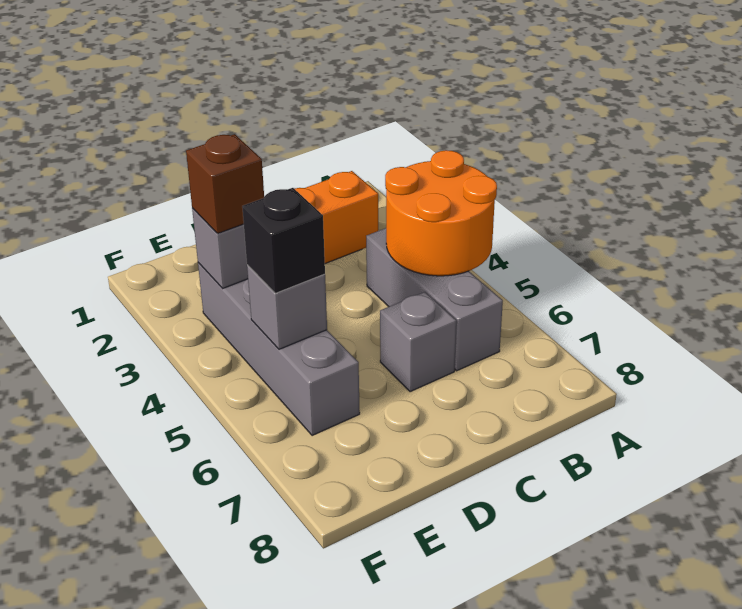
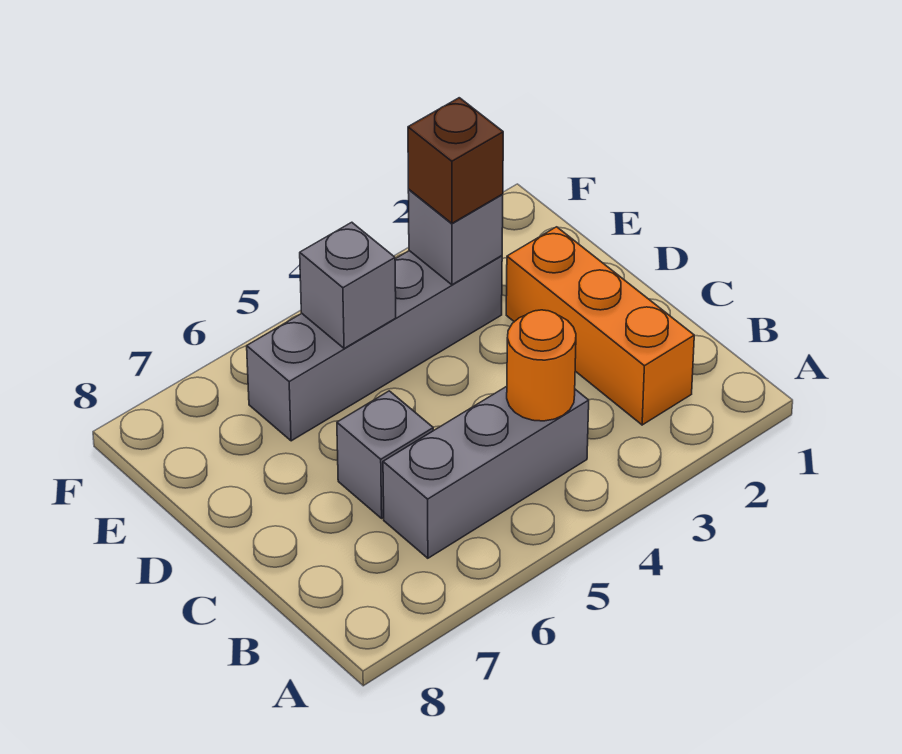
orange 2x2 round brick [385,150,497,276] -> orange 1x1 round brick [507,310,576,421]
black 1x1 brick [242,188,325,293] -> none

